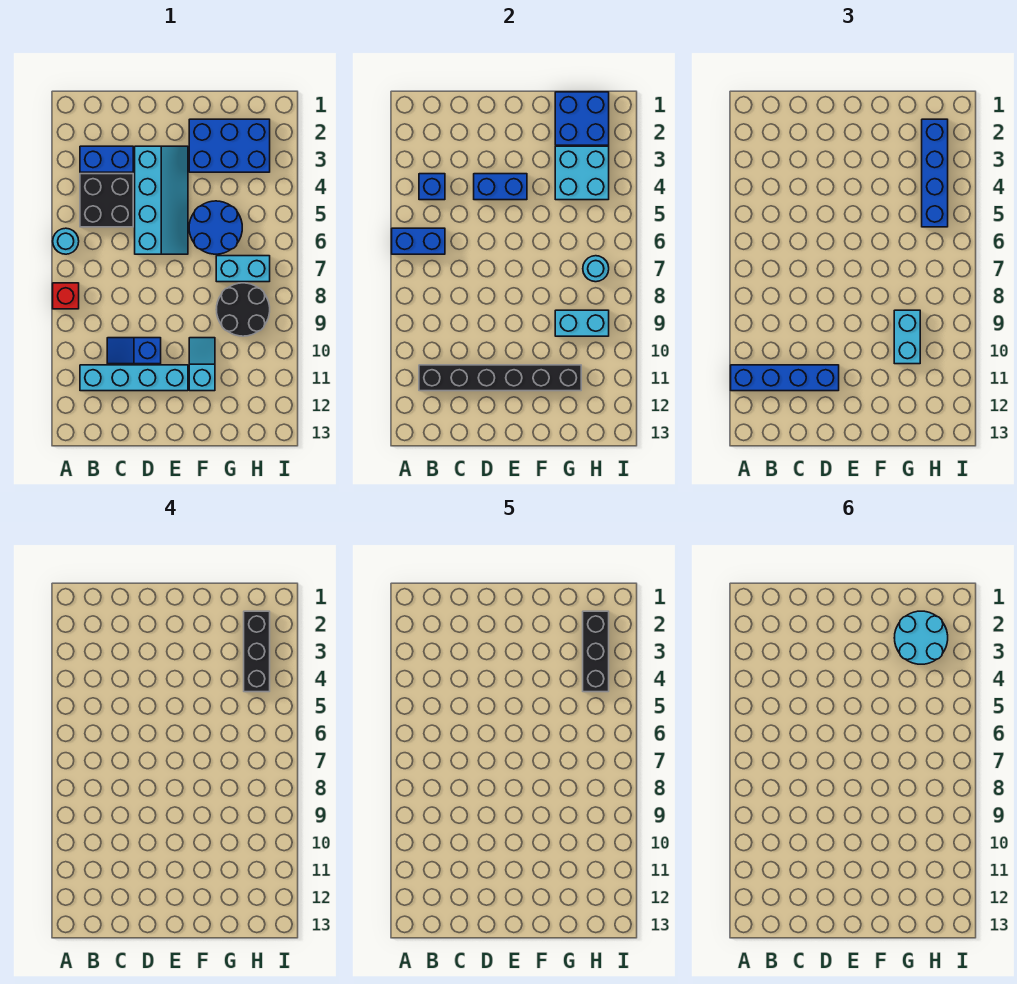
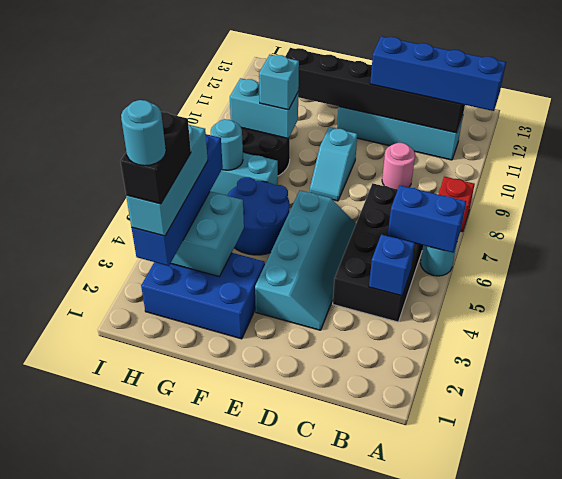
blue 1x2 brick [80,146,133,172] -> none
black 2x2 brick [80,174,133,227] -> black 2x4 brick [333,183,423,322]
none -> pink 1x1 round brick [382,143,415,189]
blue 1x2 slope [107,338,161,364] -> none
cyan 2x4 slope [135,146,188,254] -> cyan 2x4 slope turned to [255,190,356,330]
blue 1x2 brick [474,174,527,200] -> none
cyan 1x2 slope [189,338,215,391] -> cyan 1x2 slope moved to [309,127,357,201]
blue 2x2 brick [555,92,609,145] -> none
cyan 2x2 round brick [894,611,948,664] -> cyan 1x1 round brick [121,100,166,166]
cyan 1x2 brick [894,310,920,364] -> cyan 1x1 brick [259,55,299,110]
black 1x3 brick [244,611,270,692] -> cyan 1x3 brick [126,124,208,236]
black 1x3 brick [583,611,609,692] -> black 1x2 brick [120,112,191,204]

